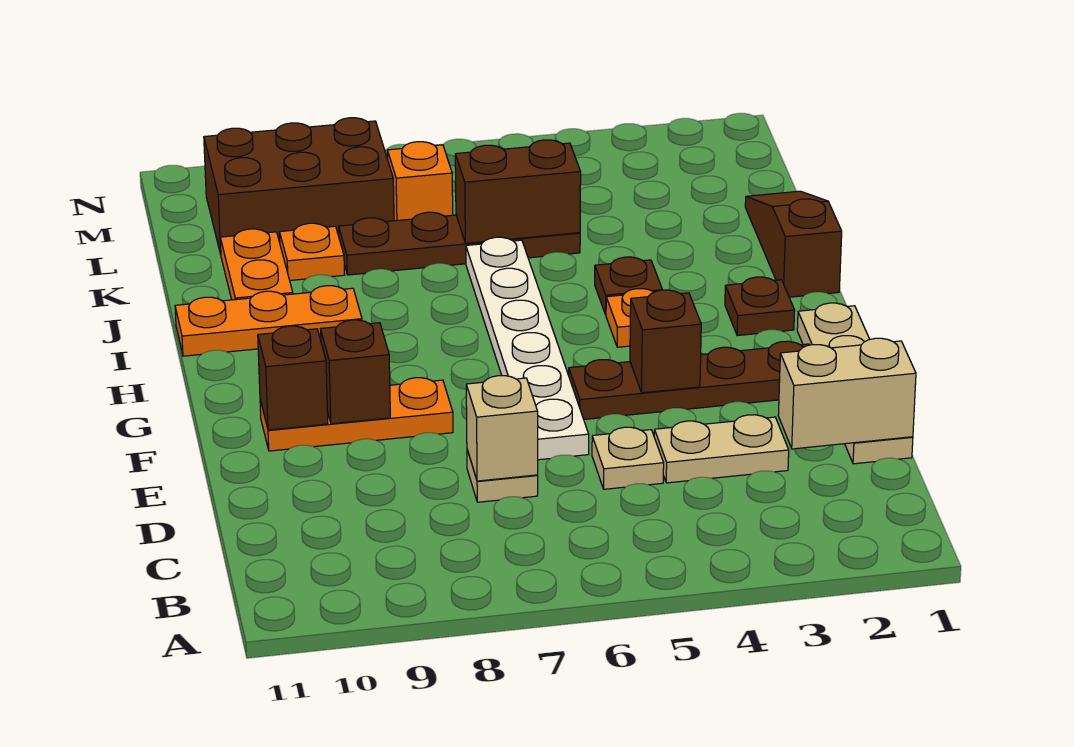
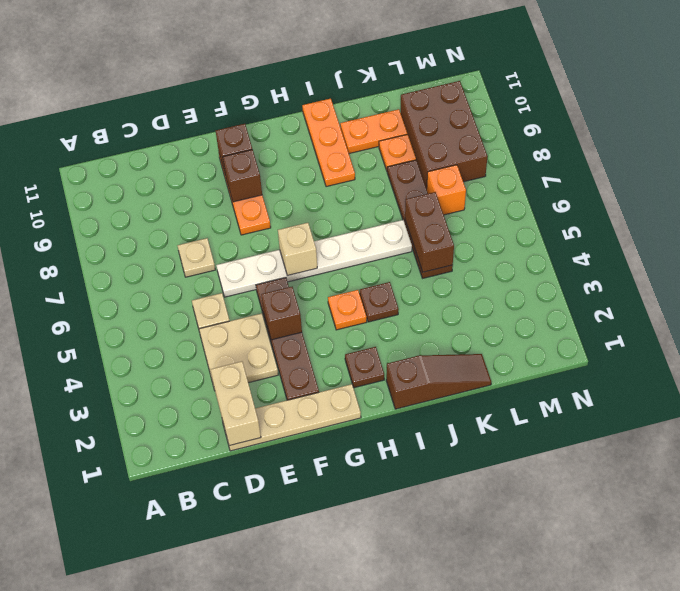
tan 1x2 plate [654,415,789,483] -> tan 2x2 plate [199,313,278,386]
tan 1x1 brick [466,376,538,481] -> tan 1x1 brick moved to [278,223,317,276]

